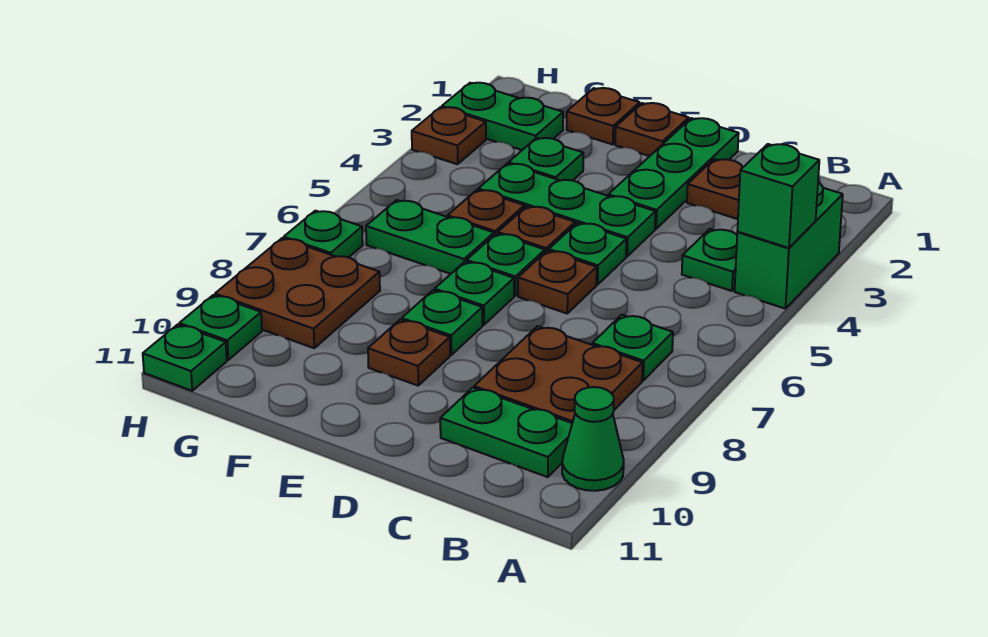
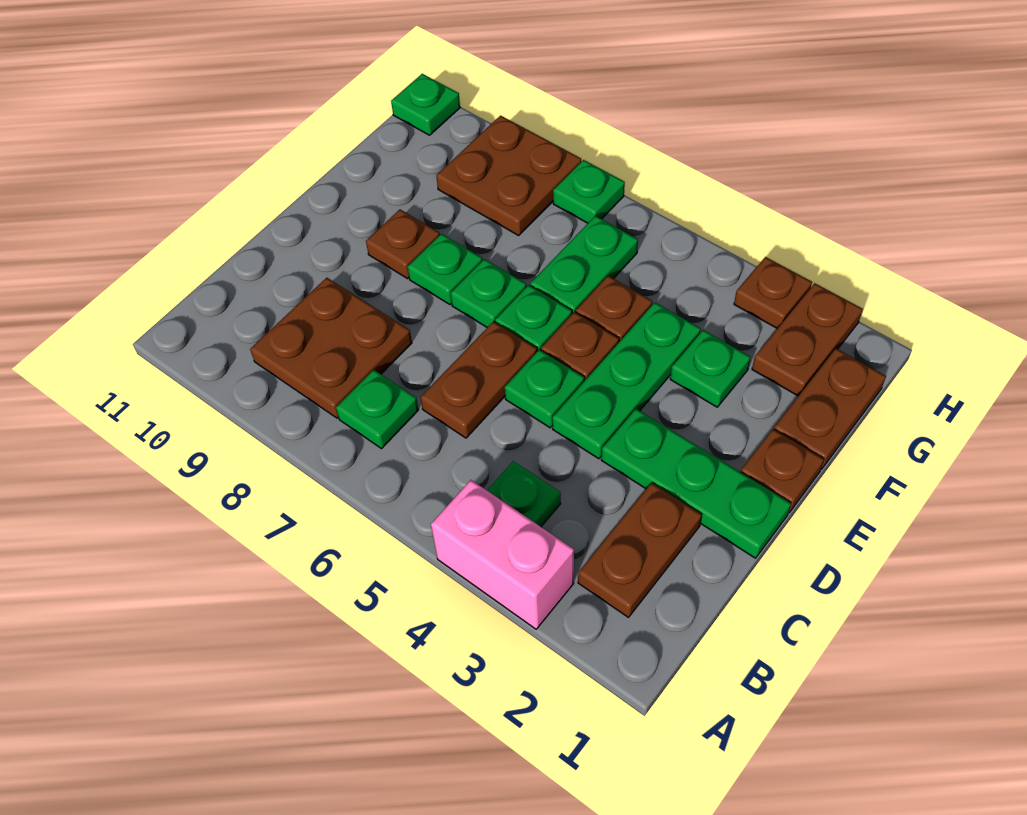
green 1x2 brick [735,183,843,309] -> pink 1x2 brick [431,480,574,629]
green 1x1 brick [737,144,819,248] -> none
green 1x1 cone [562,387,624,491] -> none
green 1x2 plate [440,388,572,477] -> none
brown 1x1 plate [518,251,597,313] -> brown 1x2 plate [420,322,537,438]
brown 1x1 plate [567,88,640,145] -> brown 1x2 plate [774,349,886,469]
green 1x2 plate [442,83,563,150] -> brown 1x2 plate [752,283,863,396]
green 1x1 plate [179,295,262,360] -> none

